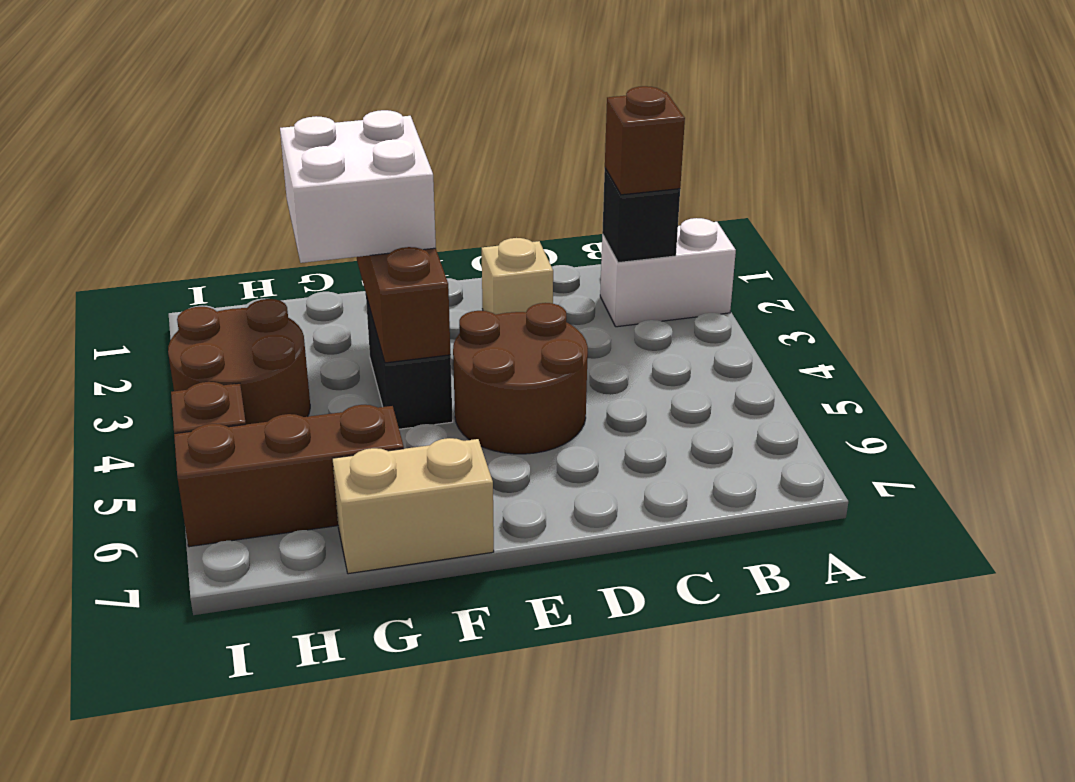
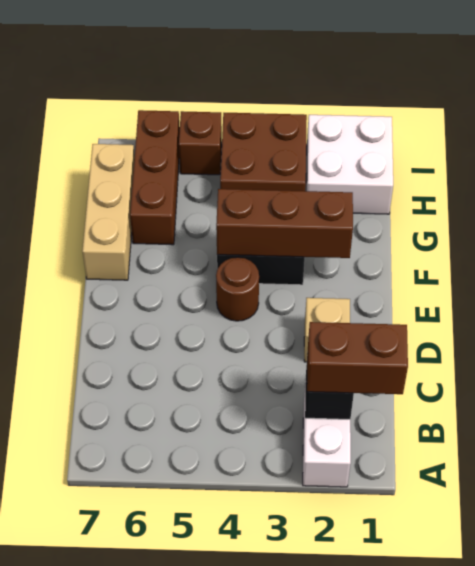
brown 1x1 brick [605,86,685,195] -> brown 1x2 brick [307,322,408,394]
brown 2x2 round brick [453,303,588,454] -> brown 1x1 round brick [216,257,259,321]
white 2x2 brick [280,110,436,263] -> white 2x2 brick moved to [306,115,393,214]
tan 1x2 brick [333,438,494,574] -> tan 1x3 brick [82,144,135,280]
brown 2x2 round brick [168,299,310,424] -> brown 2x2 brick [220,113,307,191]

